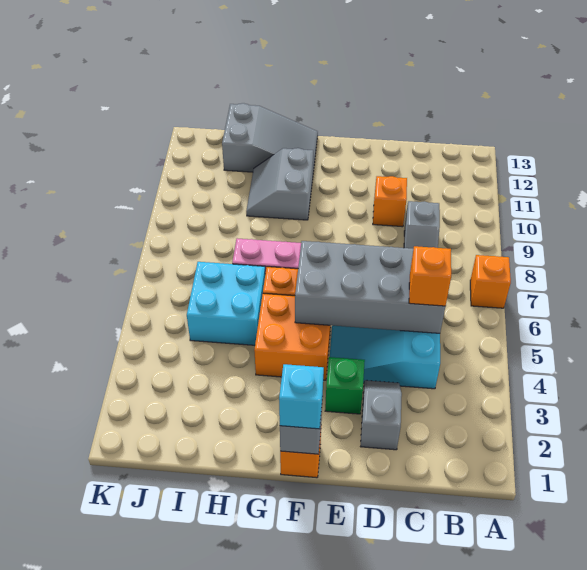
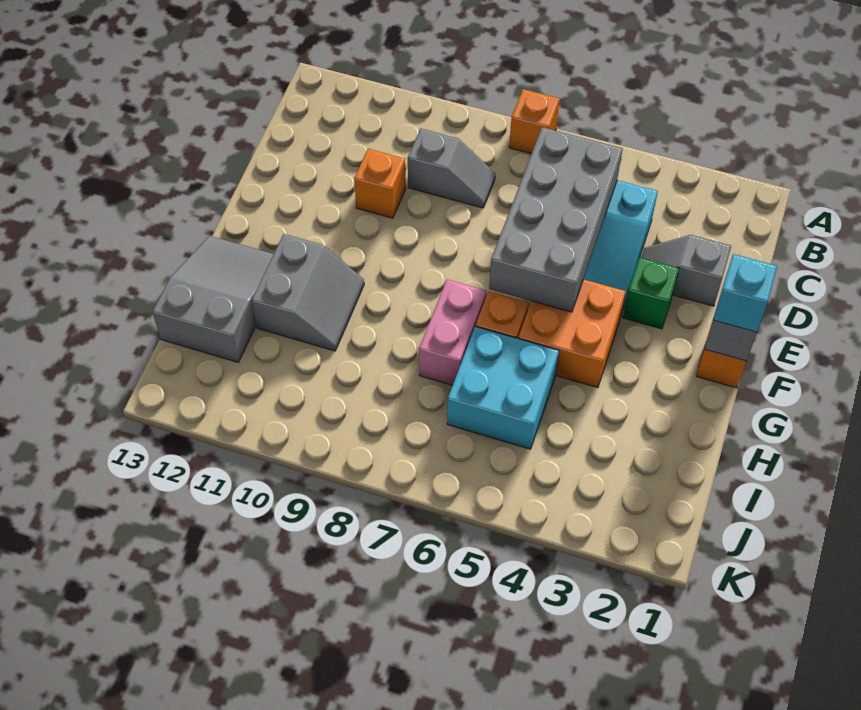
orange 1x1 brick [409,246,451,306] -> none
grey 2x2 slope [246,148,313,220] -> grey 2x2 slope turned to [252,234,364,351]

